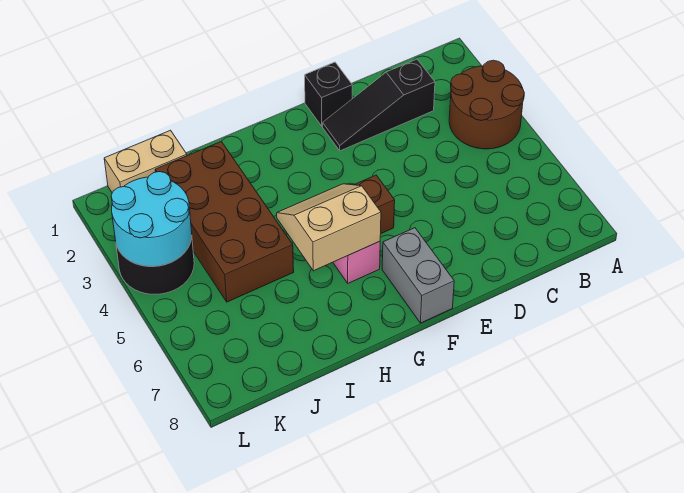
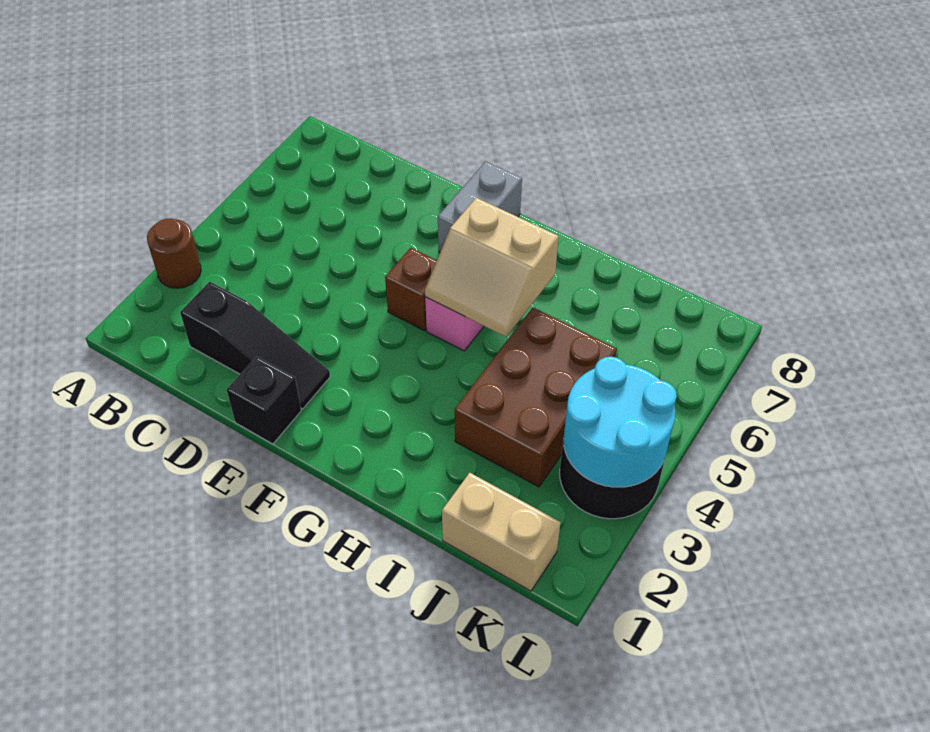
brown 2x2 round brick [449,60,524,149] -> brown 1x1 round brick [147,219,201,288]
brown 2x4 brick [155,141,294,302] -> brown 2x3 brick [455,308,617,487]

